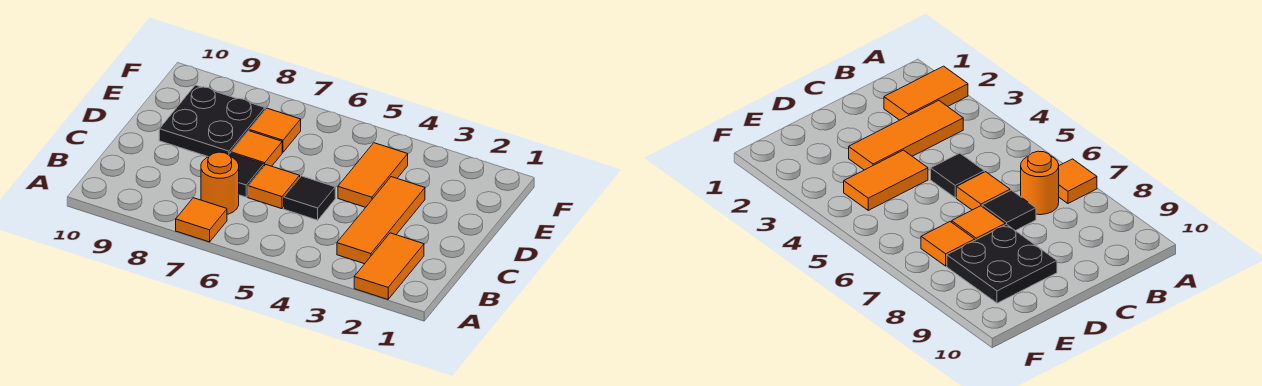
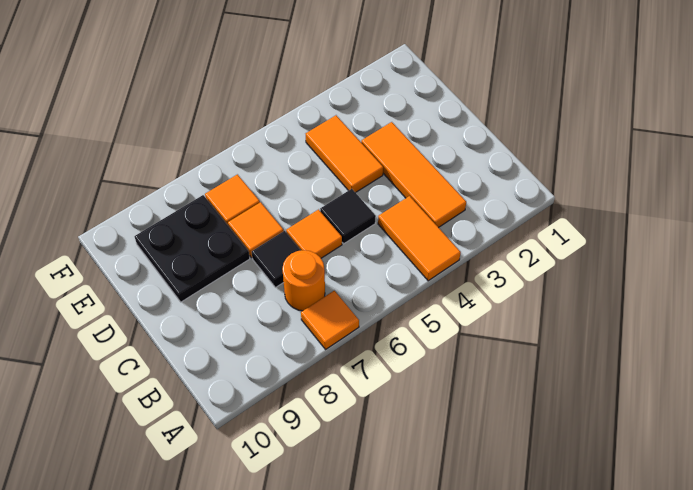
orange 1x2 tile [354,233,424,299] -> orange 1x2 tile moved to [378,196,461,281]

